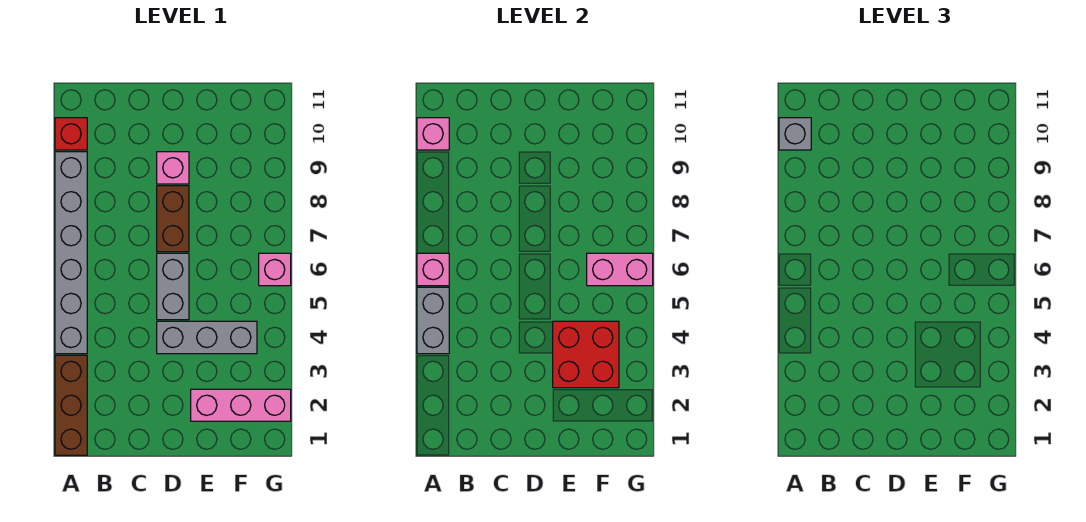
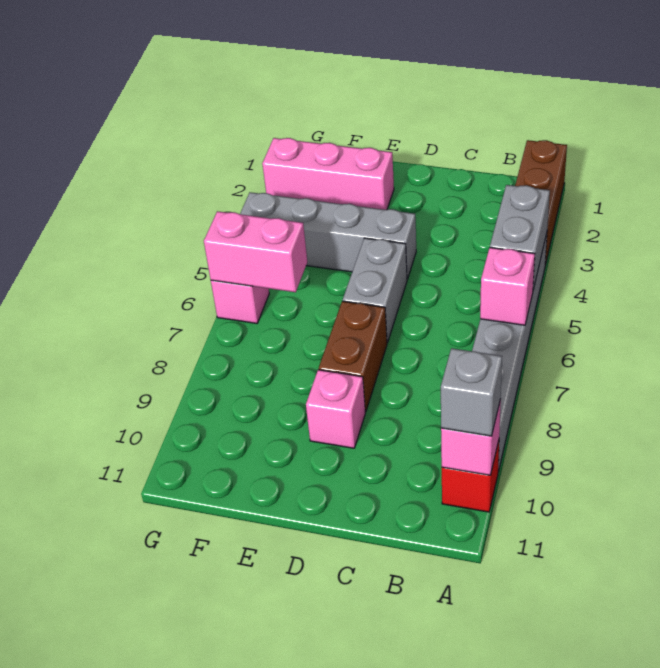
grey 1x3 brick [157,321,257,354] -> grey 1x4 brick [240,192,416,279]
red 2x2 brick [553,321,619,388] -> none

